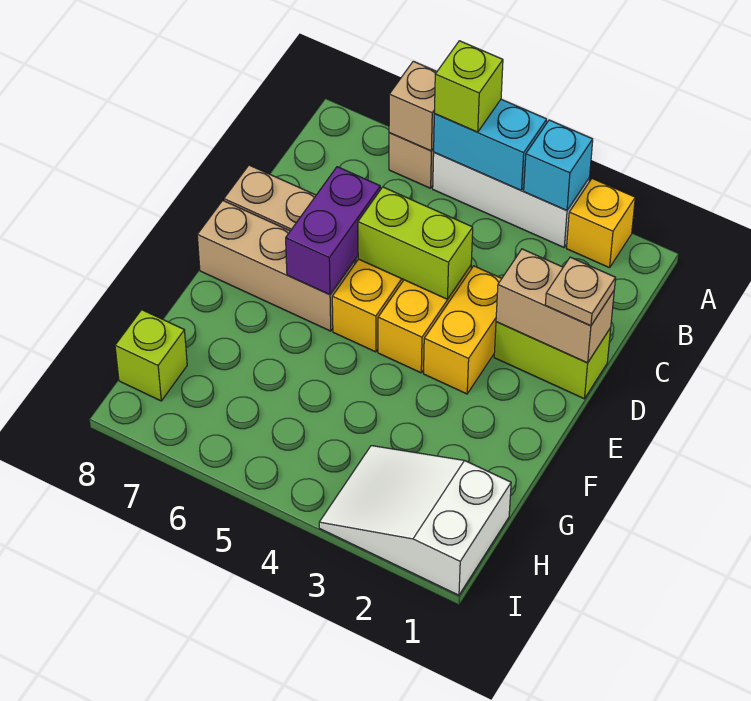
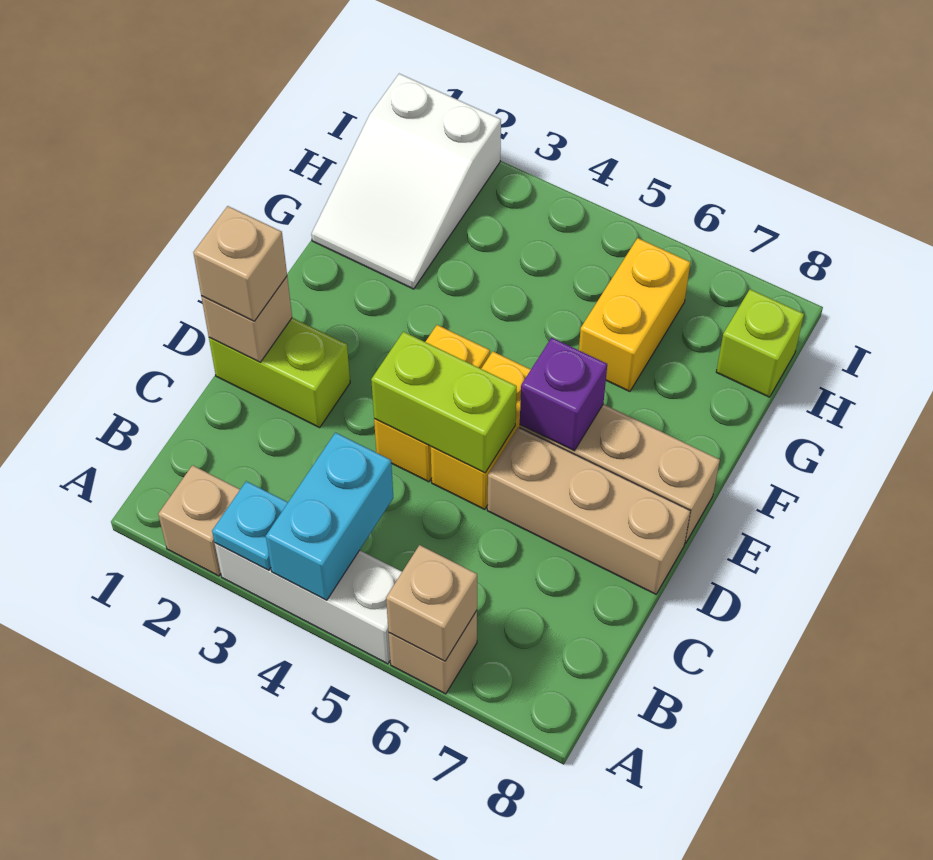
yellow 1x1 brick [567,179,635,268] -> tan 1x1 brick [158,465,240,576]
cyan 1x1 brick [524,120,593,211] -> cyan 1x1 plate [212,481,288,570]
cyan 1x2 brick [433,99,547,191] -> cyan 1x2 brick turned to [266,433,393,600]
lime 1x1 brick [434,41,503,132] -> none
tan 1x2 brick [496,249,614,363] -> tan 1x1 brick [201,277,292,362]
tan 1x1 plate [545,257,616,326] -> tan 1x1 brick [193,206,287,321]
yellow 1x2 brick [424,266,502,394] -> yellow 1x2 brick moved to [579,238,690,392]
purple 1x2 brick [286,167,380,295] -> purple 1x1 brick [520,338,607,451]
white 2x3 slope [319,446,511,595] -> white 2x3 slope turned to [311,74,501,289]

